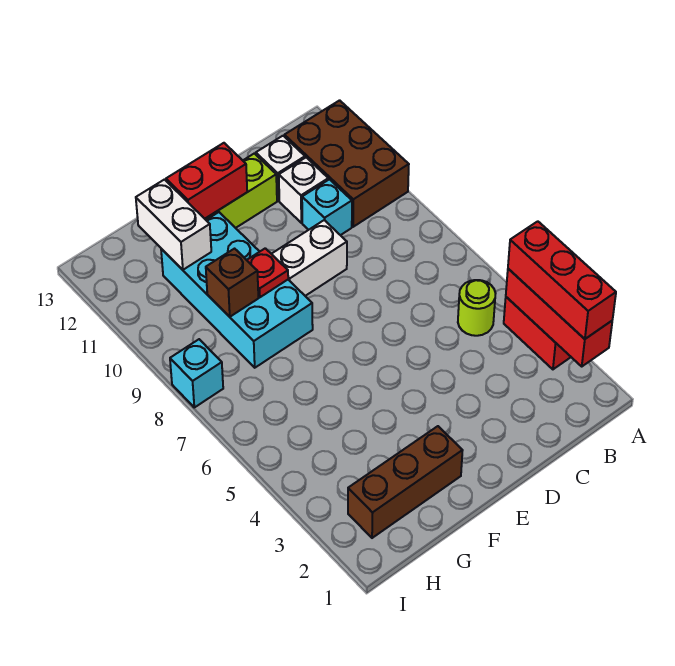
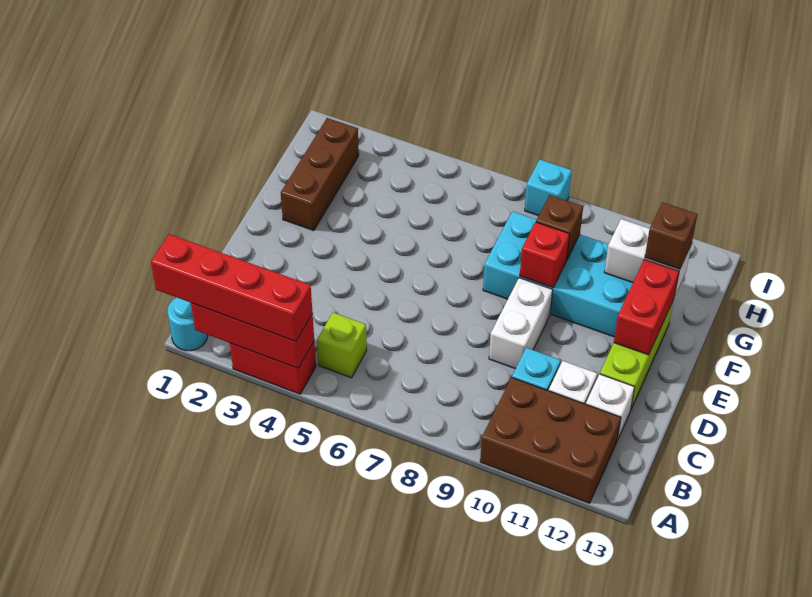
none -> cyan 1x1 round brick [167,298,208,351]
red 1x3 brick [508,221,616,339] -> red 1x4 brick [151,234,312,341]
lime 1x1 round brick [458,280,496,336] -> lime 1x1 brick [317,313,367,378]
red 1x1 plate [247,248,288,297] -> red 1x1 brick [520,222,569,288]
none -> brown 1x1 brick [645,202,697,270]

